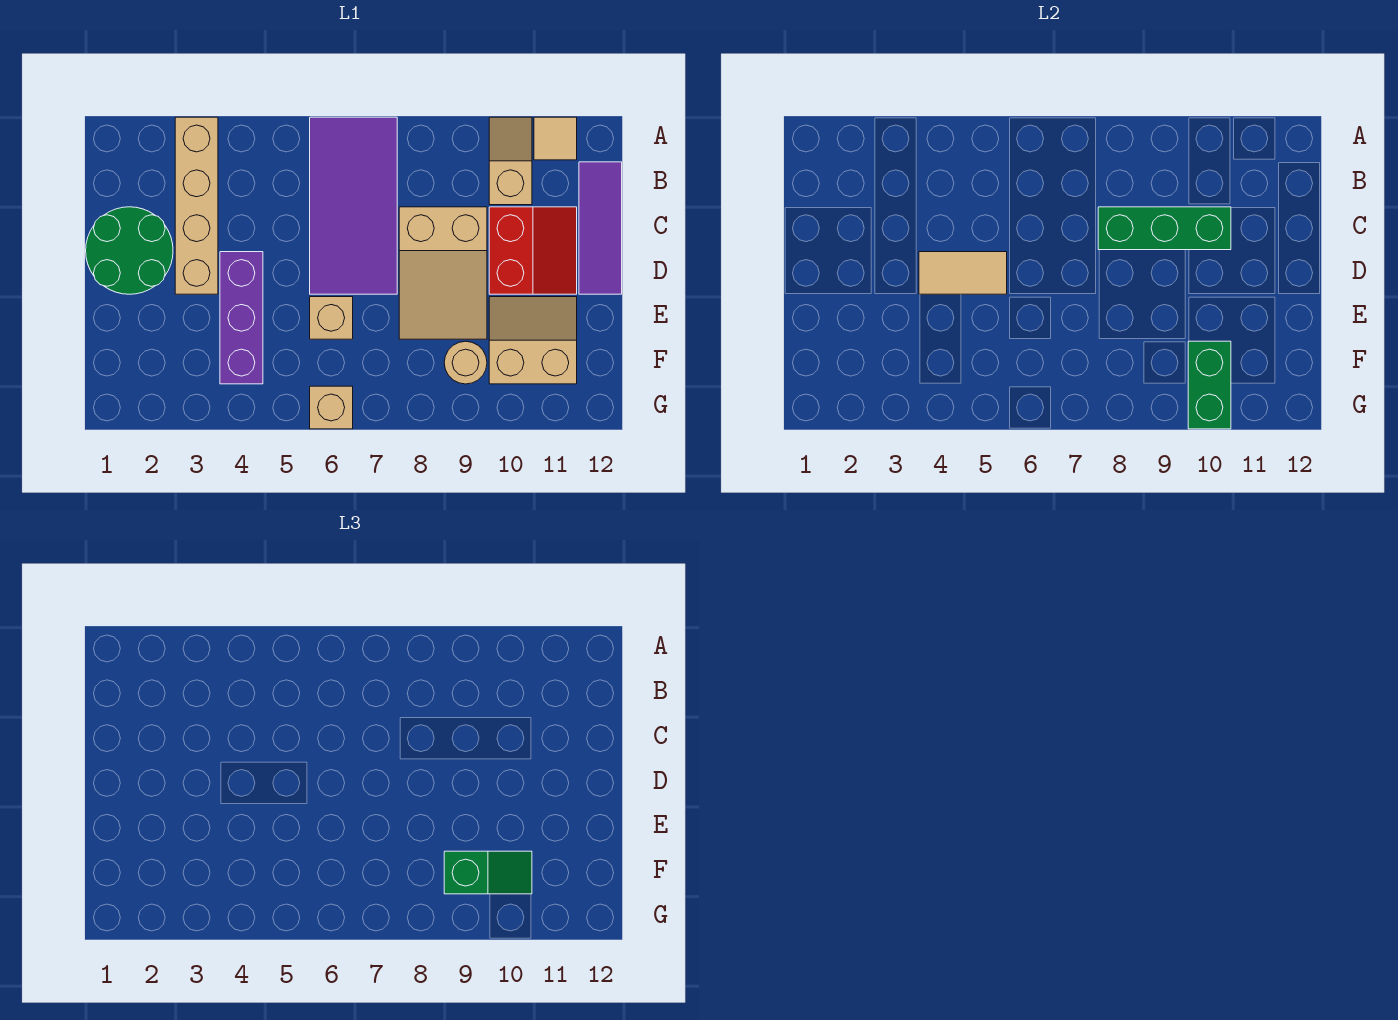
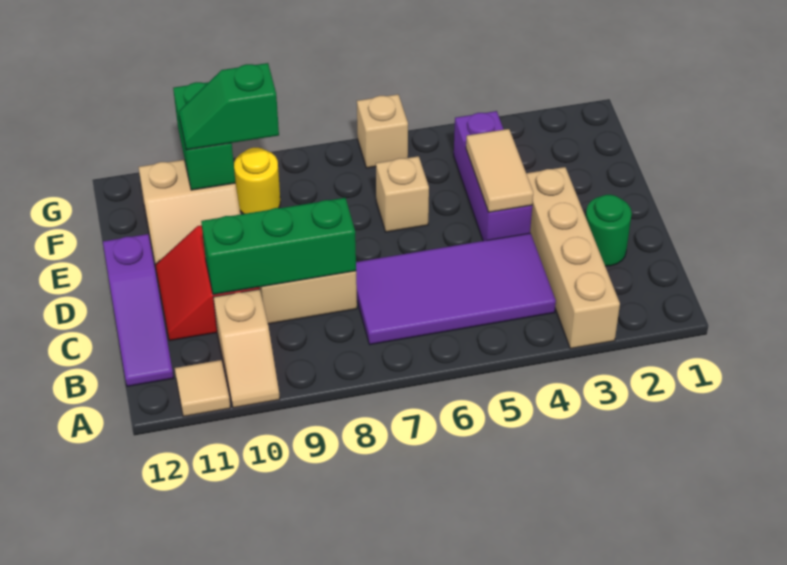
purple 2x4 tile [310,117,397,294] -> purple 2x4 tile turned to [356,233,556,345]
purple 1x3 tile [579,162,622,294] -> purple 1x3 slope [103,234,174,386]
green 2x2 round brick [86,207,173,294] -> green 1x1 round brick [586,195,632,266]
tan 1x2 tile [919,252,1007,294] -> tan 1x2 tile turned to [466,129,533,212]
tan 1x1 round brick [444,341,487,384] -> yellow 1x1 round brick [234,148,280,214]

